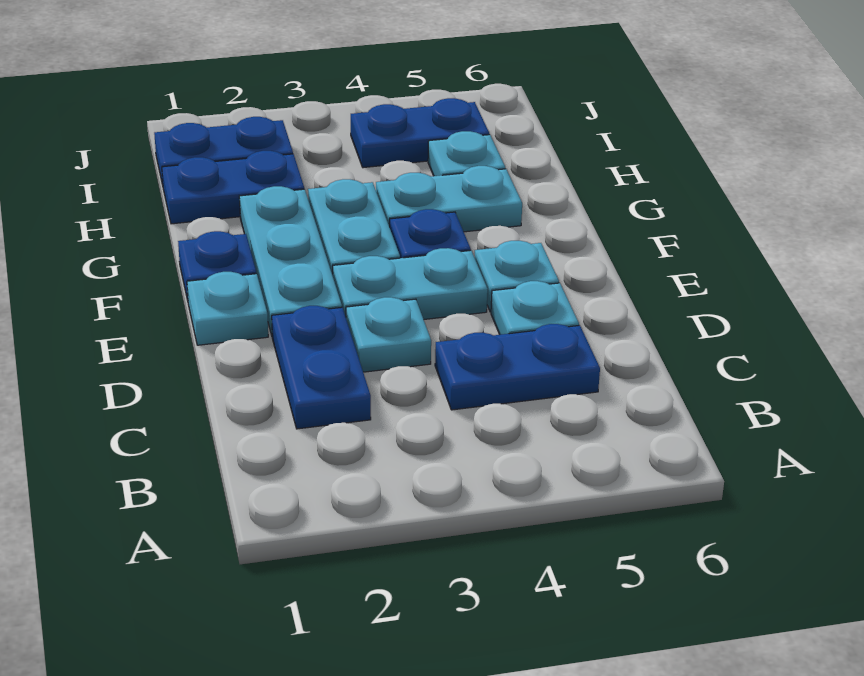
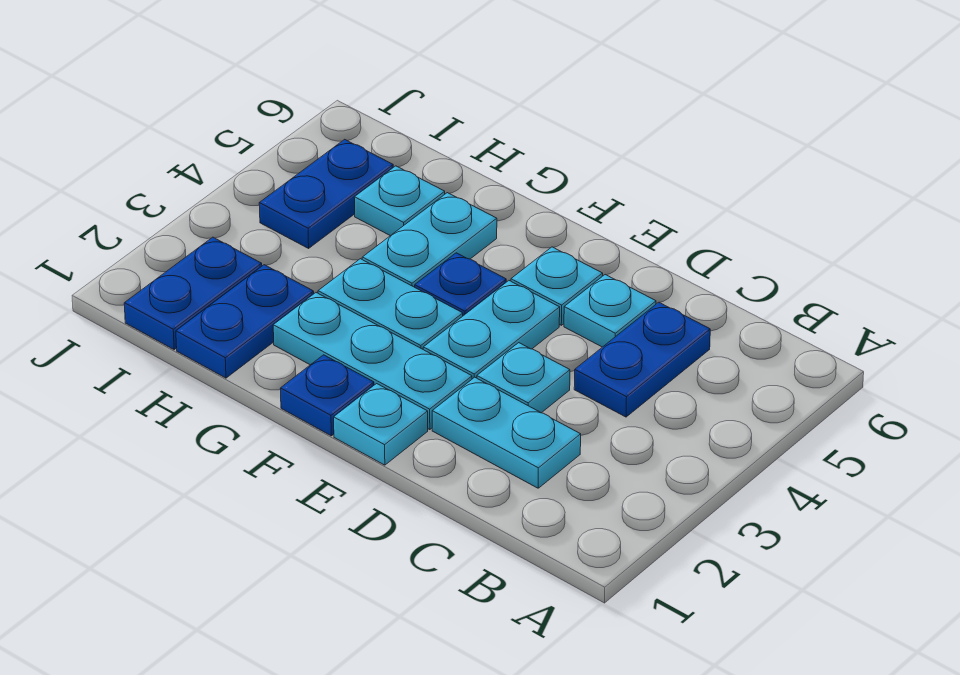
blue 1x2 plate [272,306,371,429] -> cyan 1x2 plate [432,377,581,488]

